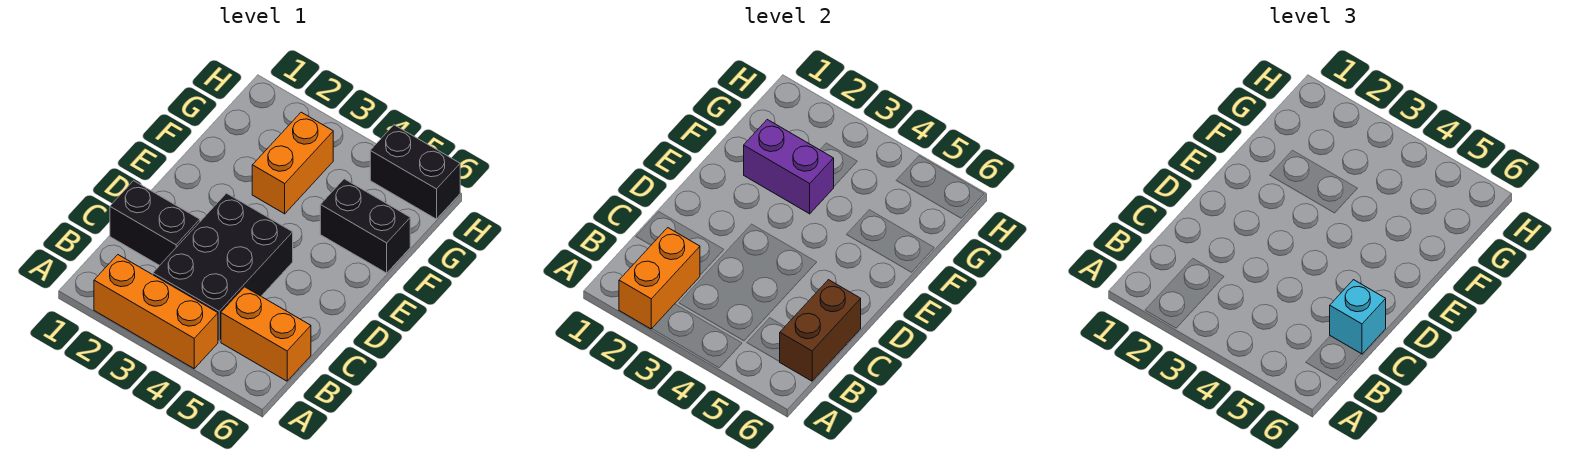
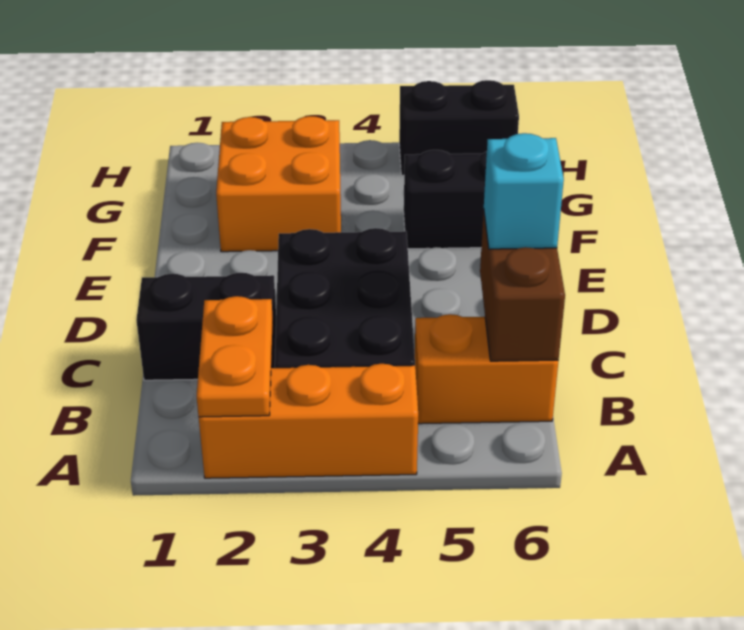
orange 1x2 brick [619,228,700,329] -> orange 1x2 plate [197,296,273,417]
purple 1x2 brick [744,120,834,214] -> none
orange 1x2 brick [252,112,333,214] -> orange 2x2 brick [216,116,341,252]

